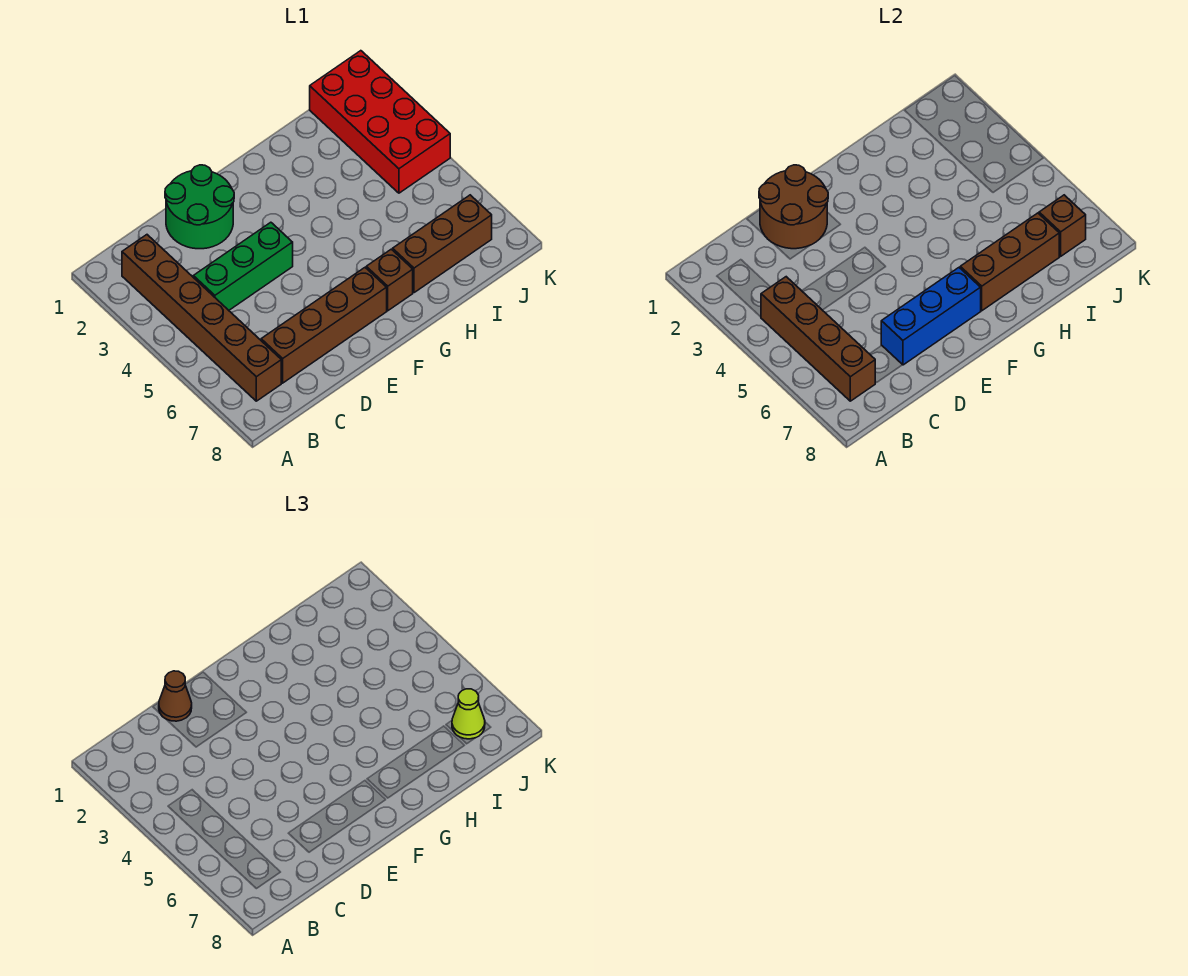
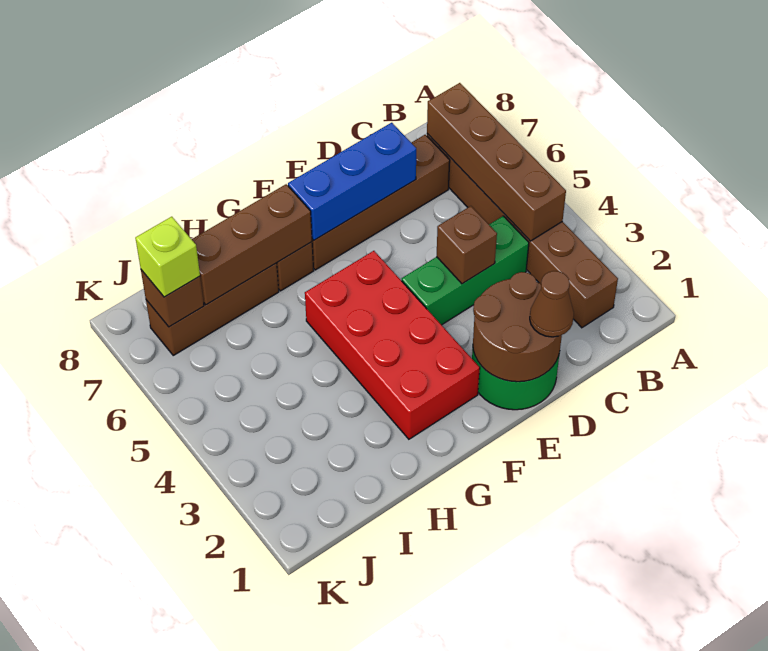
none -> brown 1x1 brick [437,206,497,284]
red 2x4 brick [310,51,450,193] -> red 2x4 brick moved to [305,251,480,439]
lime 1x1 cone [452,689,485,739] -> lime 1x1 brick [135,217,200,297]

